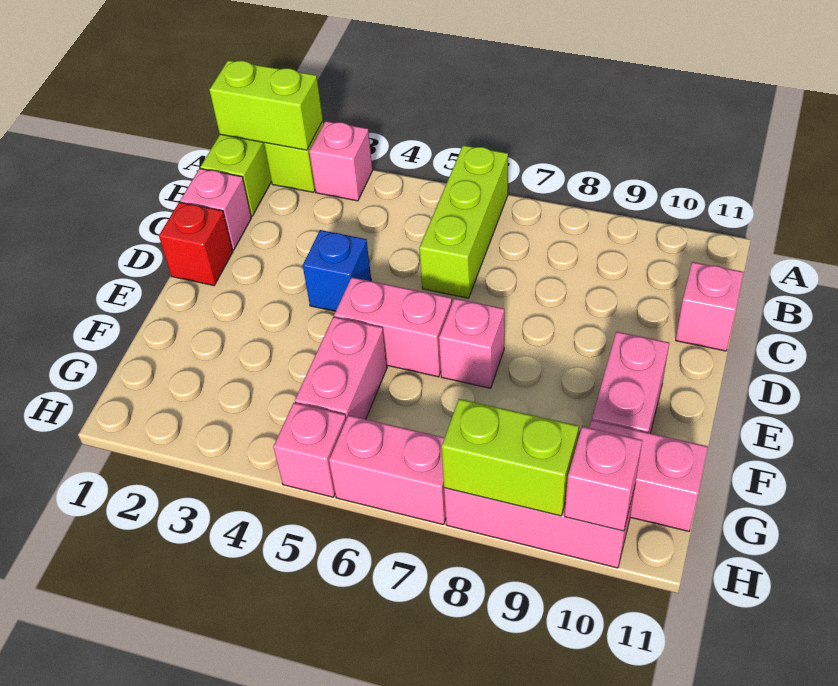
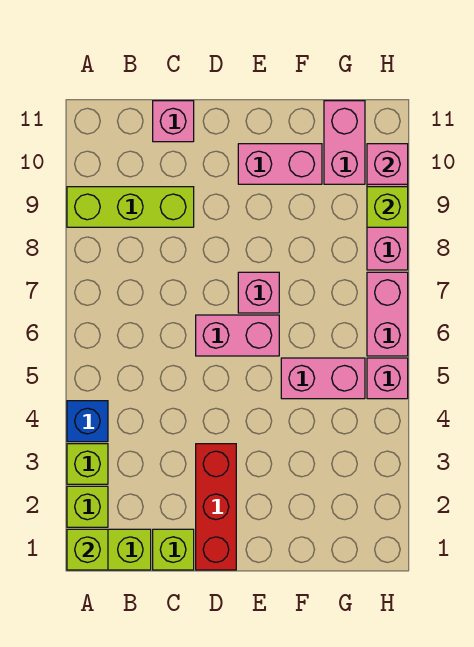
lime 1x2 brick [210,60,323,150] -> lime 1x1 brick [67,529,108,570]
pink 1x1 brick [309,121,373,201] -> lime 1x1 brick [67,444,108,484]
lime 1x3 brick [419,145,508,298] -> lime 1x3 brick moved to [67,187,194,227]
pink 1x1 brick [180,169,251,250] -> lime 1x1 brick [153,529,194,570]
red 1x1 brick [159,202,233,286] -> red 1x3 brick [196,444,236,570]
blue 1x1 brick [303,230,371,311] -> blue 1x1 brick moved to [67,401,108,442]
pink 1x2 brick [334,277,452,377] -> pink 1x2 brick turned to [196,315,279,356]
lime 1x2 brick [441,399,579,516] -> lime 1x1 brick [367,187,408,227]

